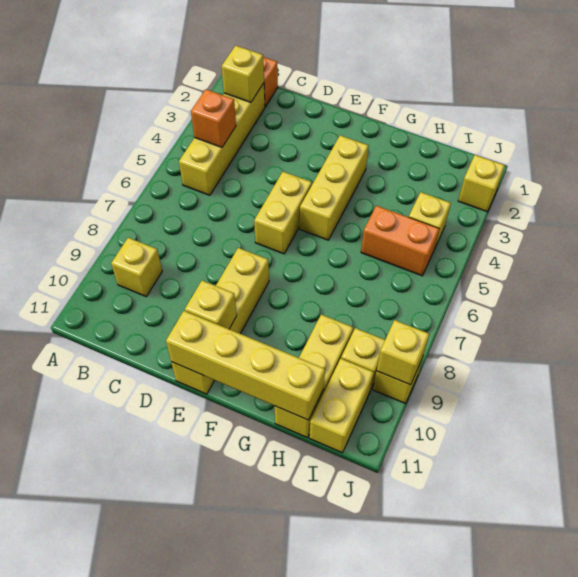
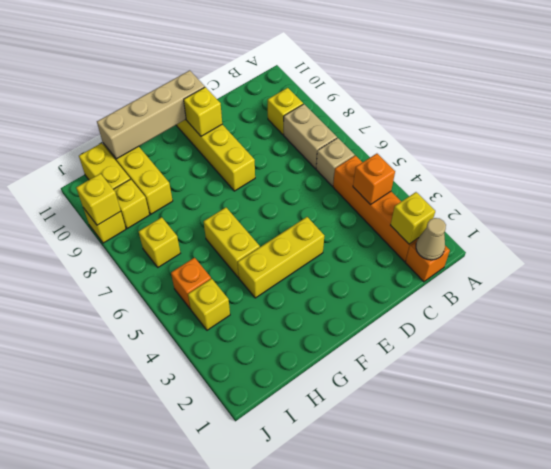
none -> tan 1x1 cone [416,218,446,260]
yellow 1x4 brick [179,83,265,195] -> orange 1x4 brick [333,156,418,262]
none -> tan 1x1 brick [316,138,354,186]
none -> tan 1x2 brick [284,104,337,168]
yellow 1x2 brick [254,172,312,254] -> yellow 1x2 brick moved to [204,208,260,277]
yellow 1x4 brick [166,311,325,420] -> tan 1x4 brick [97,70,205,159]
yellow 1x3 brick [300,135,369,240] -> yellow 1x3 brick turned to [238,217,324,298]
orange 1x2 brick [361,206,439,276] -> orange 1x1 brick [171,258,211,309]
yellow 1x1 brick [458,155,505,212] -> yellow 1x1 brick moved to [139,217,180,267]

